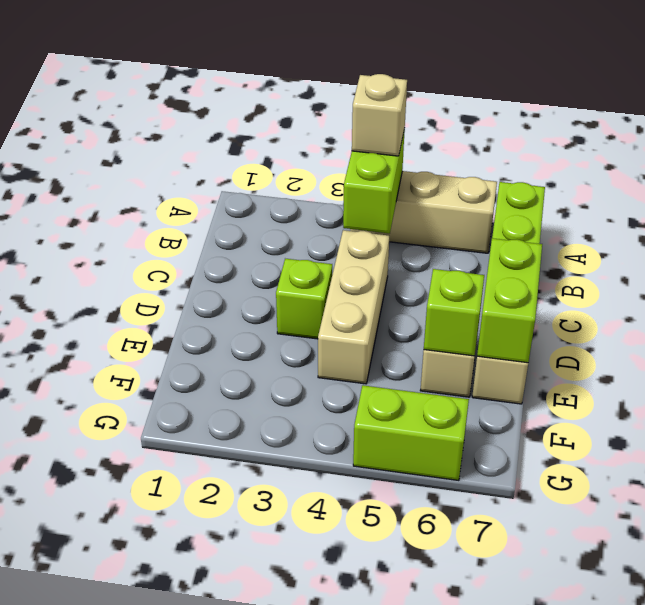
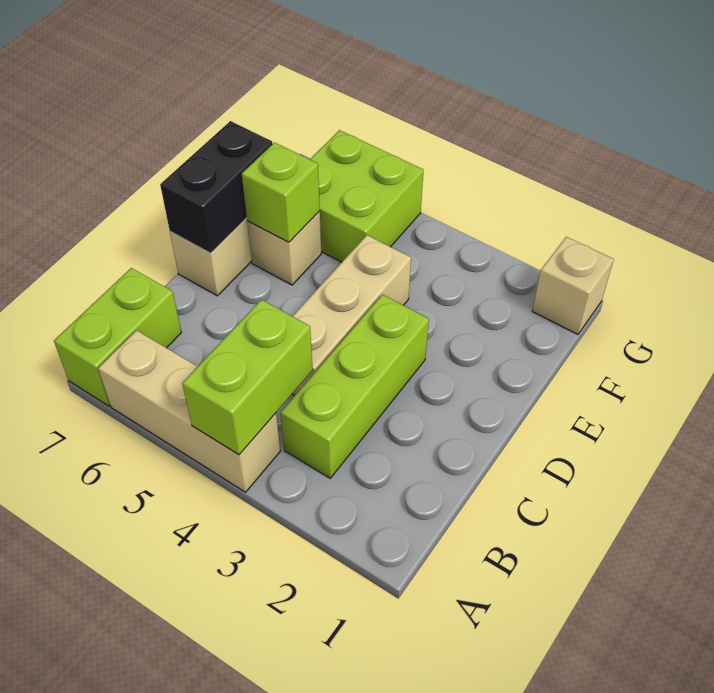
tan 1x1 brick [352,74,407,156] -> tan 1x1 brick moved to [532,237,614,334]
lime 1x1 brick [276,259,332,339] -> lime 1x3 brick [280,295,429,478]
lime 1x2 brick [477,238,542,363] -> black 1x2 brick [160,121,273,253]
lime 1x2 brick [353,385,469,480] -> lime 2x2 brick [310,130,424,262]

